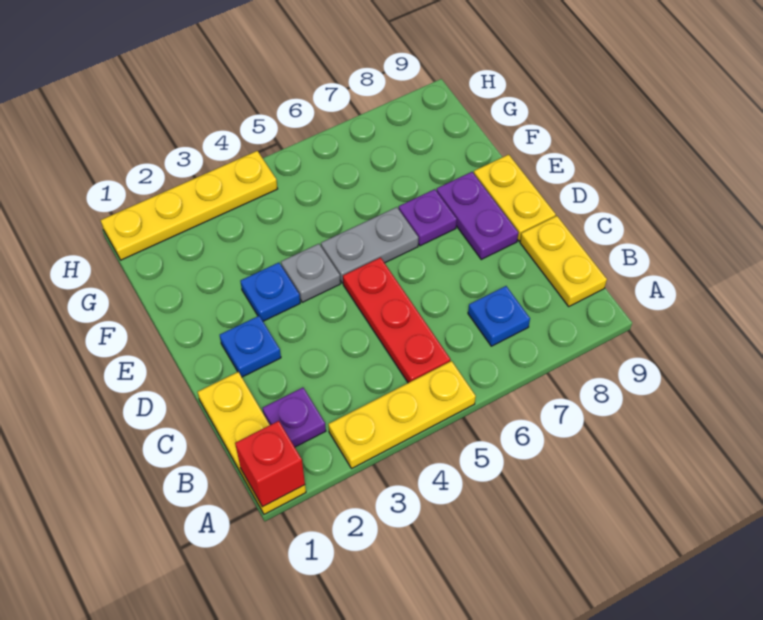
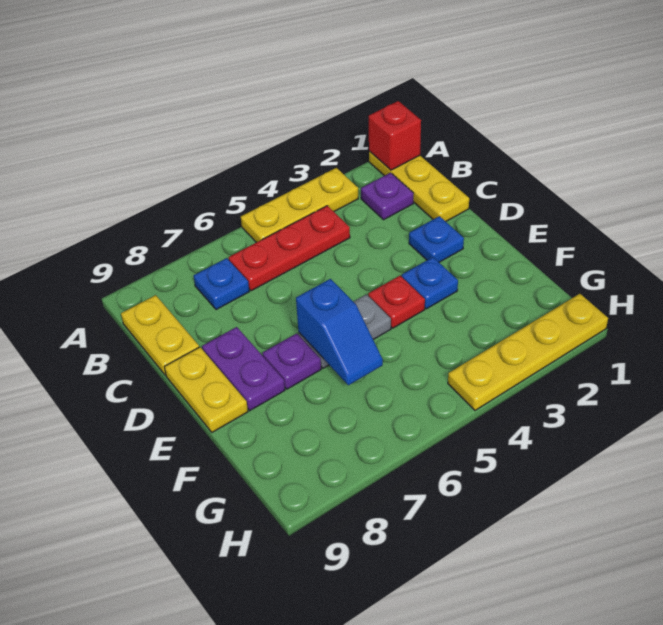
red 1x3 plate [343,258,450,383] -> red 1x3 plate turned to [229,206,350,291]
grey 1x1 plate [281,244,340,302] -> red 1x1 plate [368,276,425,328]
none -> blue 1x2 slope [296,279,383,385]

